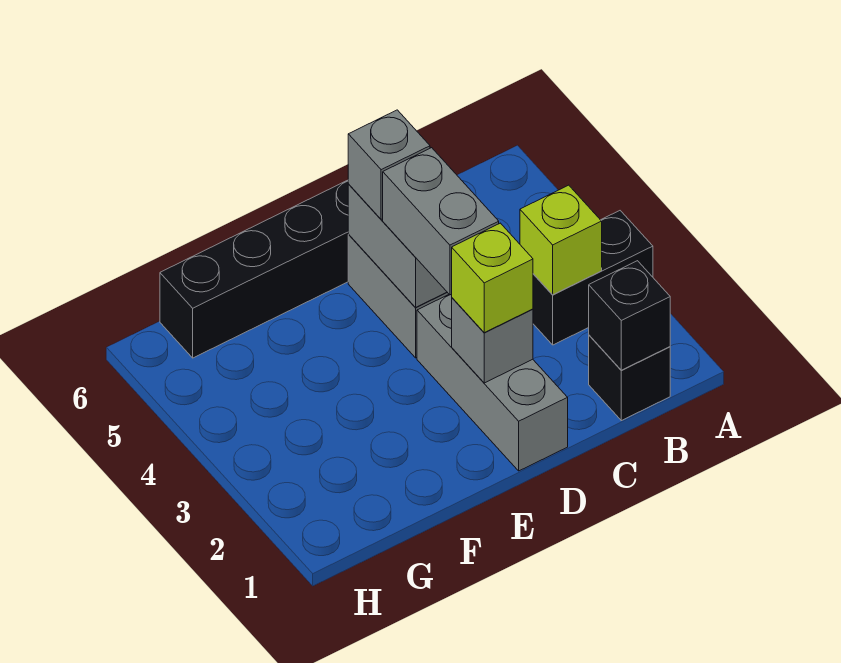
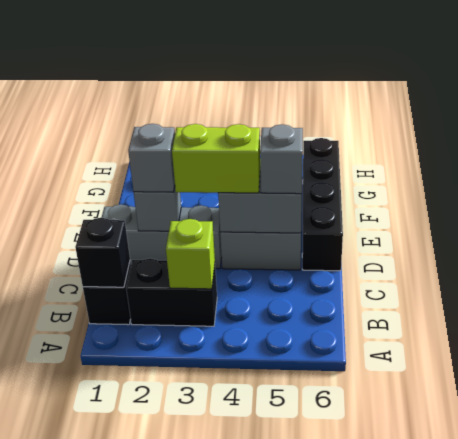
black 1x2 brick [533,211,653,345] -> black 1x2 brick turned to [126,258,217,326]
lime 1x1 brick [452,223,533,333] -> grey 1x1 brick [128,124,175,192]
grey 1x2 brick [383,148,499,295] -> lime 1x2 brick [172,124,260,193]

